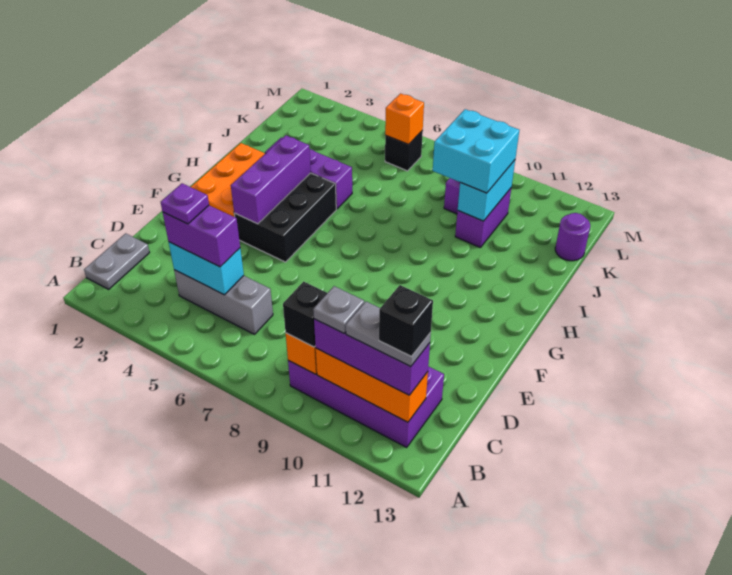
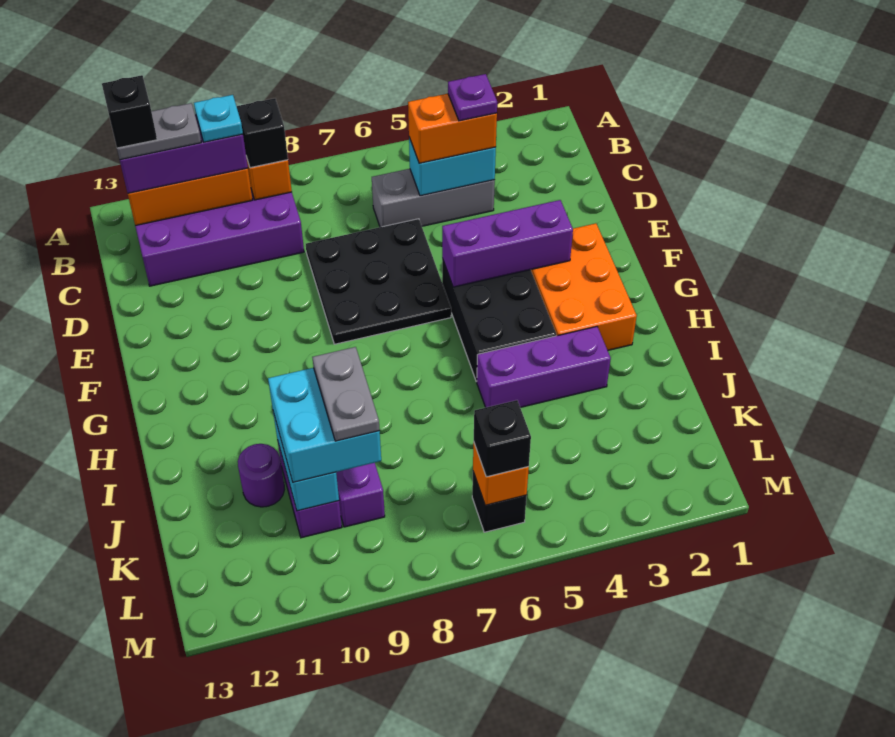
grey 1x2 plate [84,233,149,289] -> grey 1x2 plate moved to [312,347,380,441]
grey 1x1 plate [313,286,364,333] -> cyan 1x1 plate [194,95,243,142]
purple 1x2 brick [163,205,240,267] -> orange 1x2 brick [408,94,497,163]
none -> black 3x3 plate [306,219,451,344]
purple 1x3 brick [231,135,311,224] -> purple 1x3 brick turned to [442,200,573,287]
purple 1x1 round brick [555,213,590,261] -> purple 1x1 round brick moved to [238,444,284,507]
none -> black 1x1 brick [474,400,531,477]

